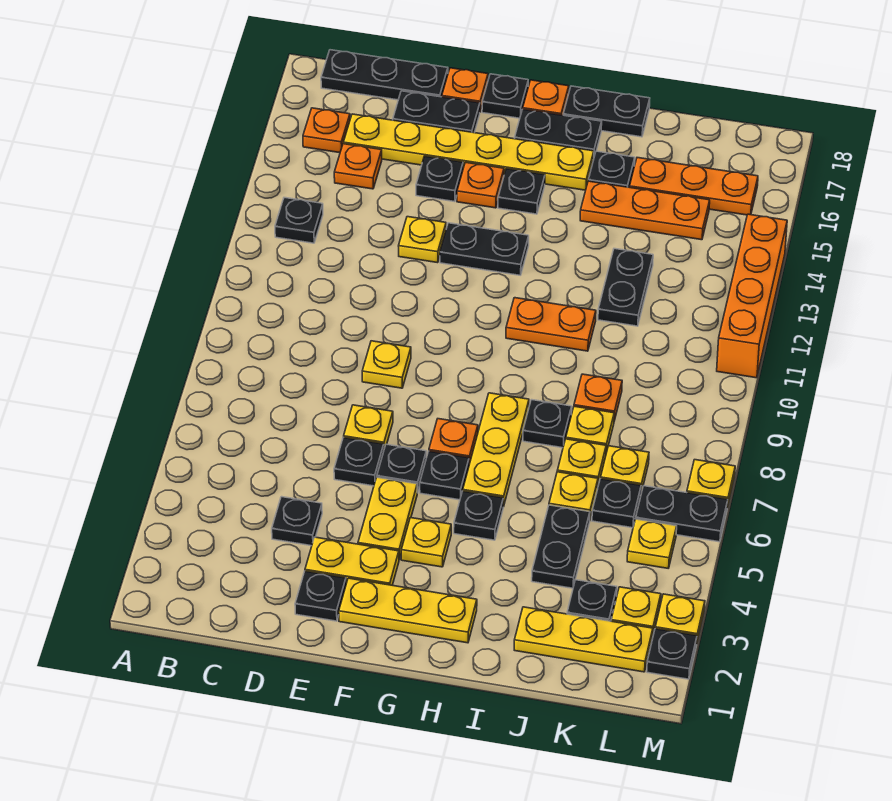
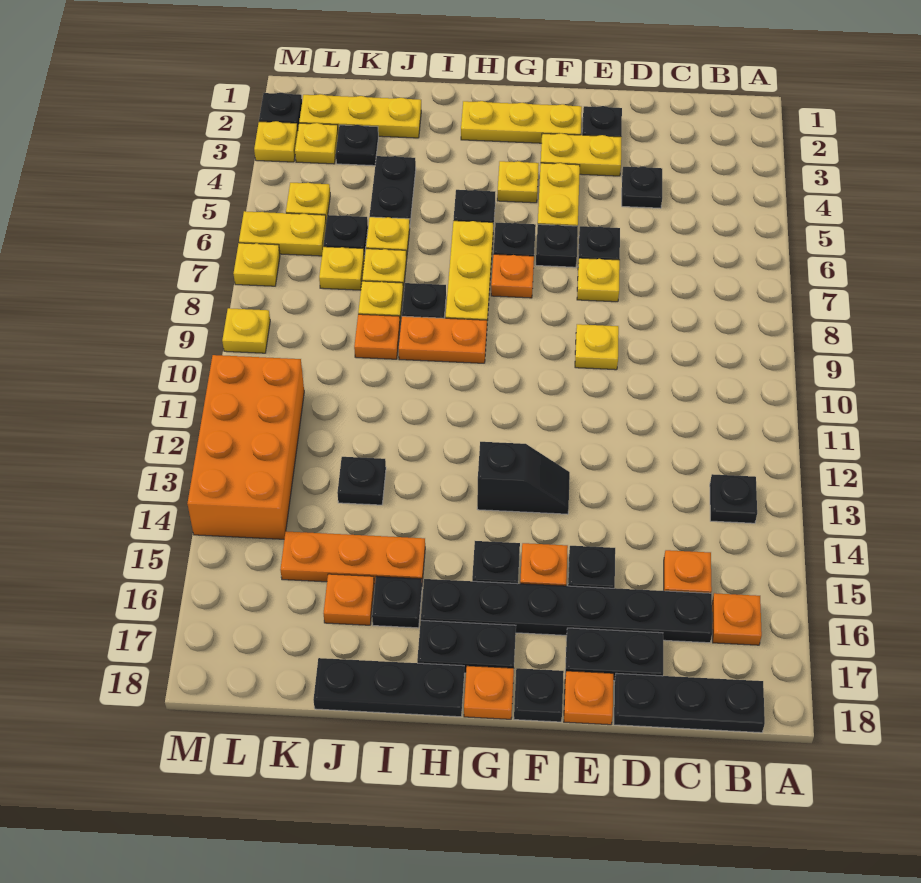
yellow 1x6 plate [343,114,594,190] -> black 1x6 plate [421,579,712,643]
yellow 1x1 plate [399,217,446,263] -> yellow 1x1 plate moved to [222,308,270,353]
black 1x2 plate [440,223,529,275] -> black 1x2 slope [477,442,570,514]
orange 1x2 plate [506,298,596,351] -> orange 1x2 plate moved to [399,316,487,363]
black 1x2 plate [563,86,650,137] -> black 1x3 plate [313,658,464,717]
black 1x2 plate [598,249,653,326] -> black 1x1 plate [337,457,386,505]
orange 1x3 plate [630,158,758,215] -> orange 1x1 plate [324,574,374,625]
black 1x2 plate [636,486,728,542] -> yellow 1x2 plate [239,211,326,256]
orange 1x4 brick [717,214,787,378] -> orange 2x4 brick [187,355,304,539]

